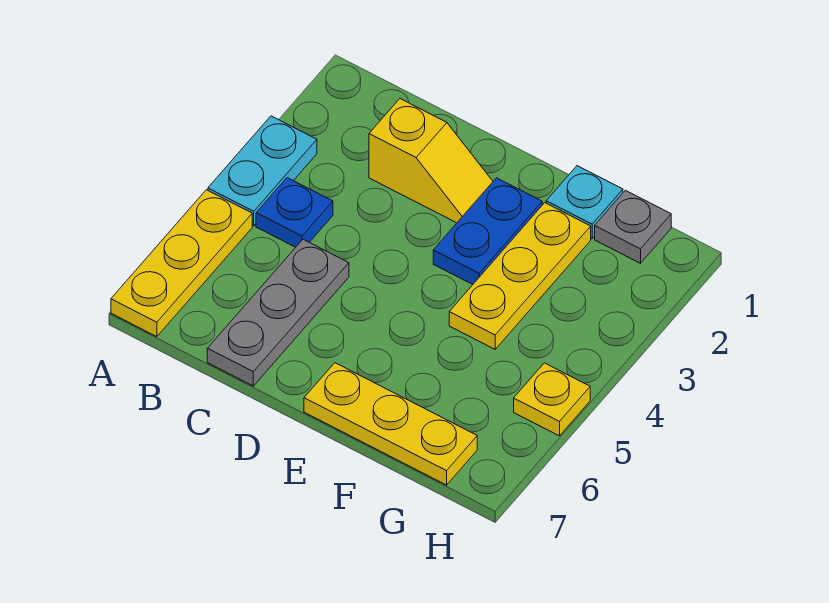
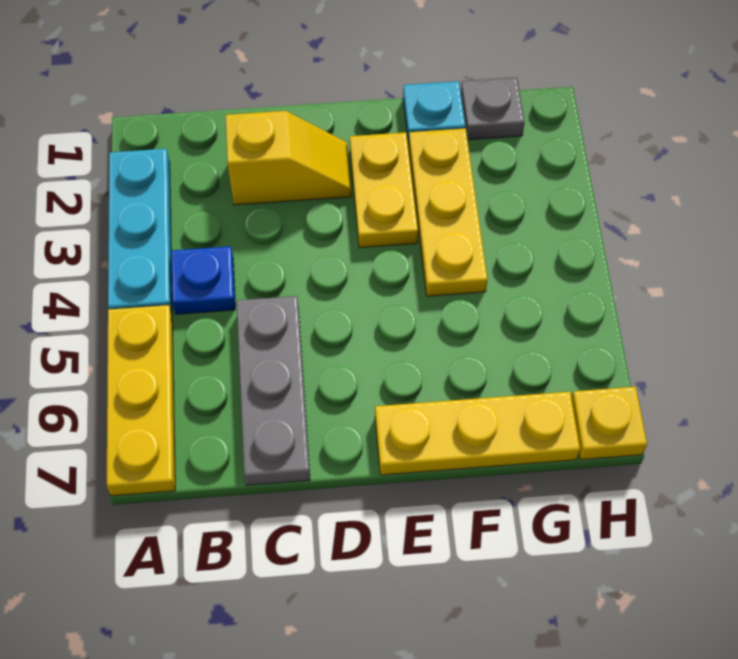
cyan 1x2 plate [208,116,317,226] -> cyan 1x3 plate [108,149,172,314]
blue 1x2 plate [433,178,542,284] -> yellow 1x2 plate [350,132,418,248]
yellow 1x1 plate [514,363,590,436] -> yellow 1x1 plate moved to [572,387,647,460]

